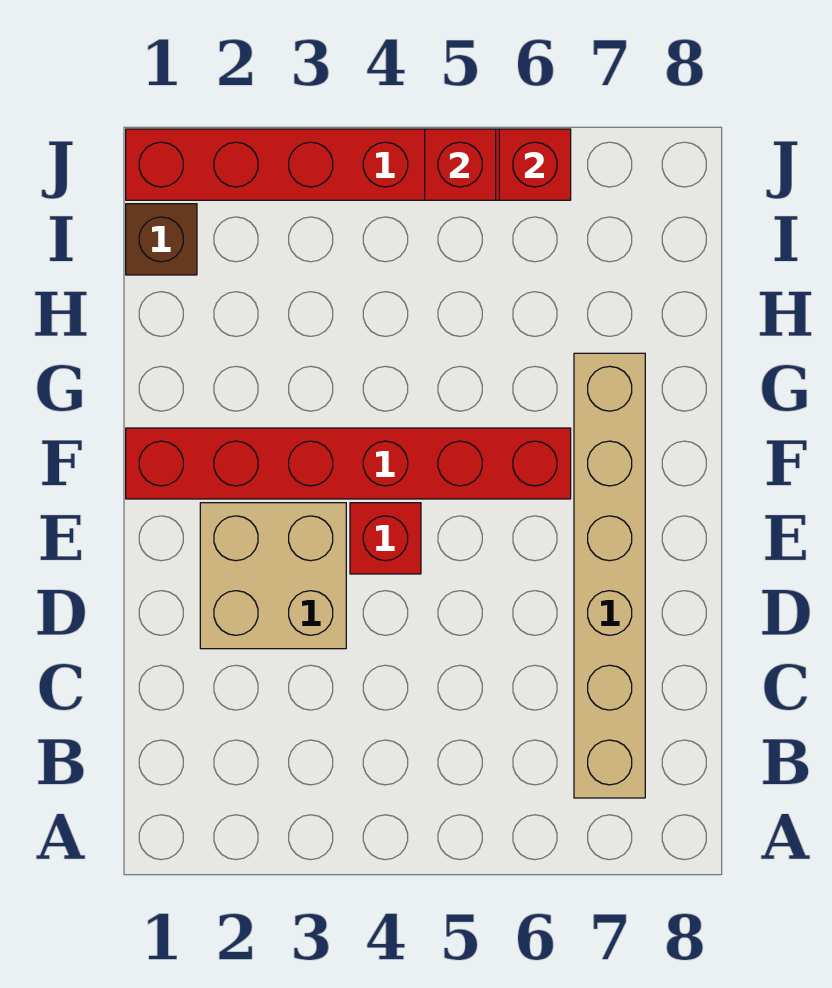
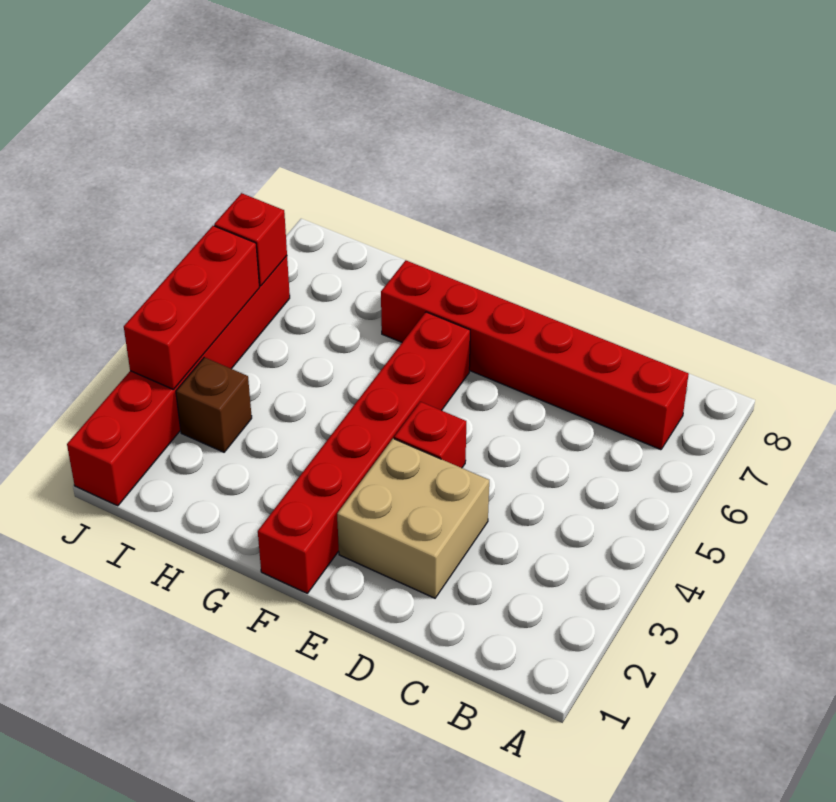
tan 1x6 brick [574,353,645,798] -> red 1x6 brick [381,260,689,450]
brown 1x1 brick [126,204,197,275] -> brown 1x1 brick moved to [176,357,252,452]
red 1x1 brick [425,129,496,200] -> red 1x3 brick [124,226,260,390]

